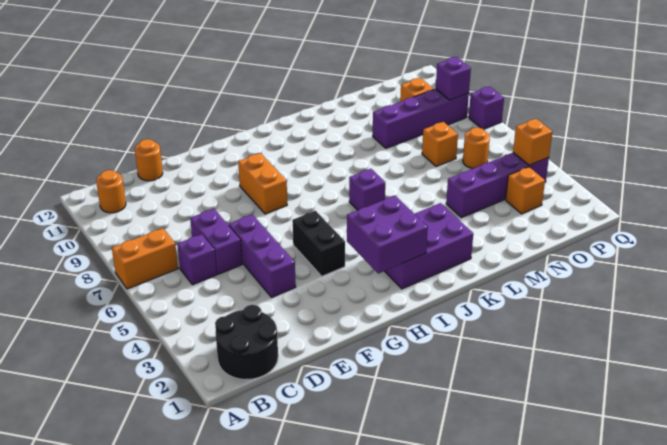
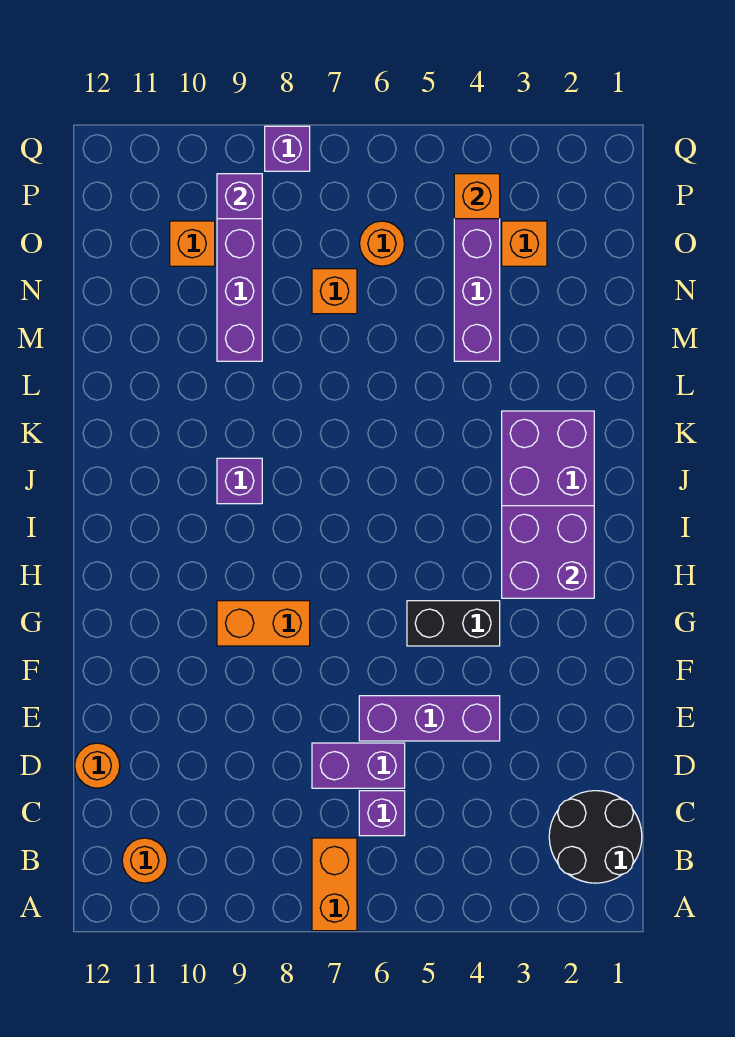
purple 1x1 brick [349,169,385,210] -> purple 1x1 brick moved to [217,458,262,504]

